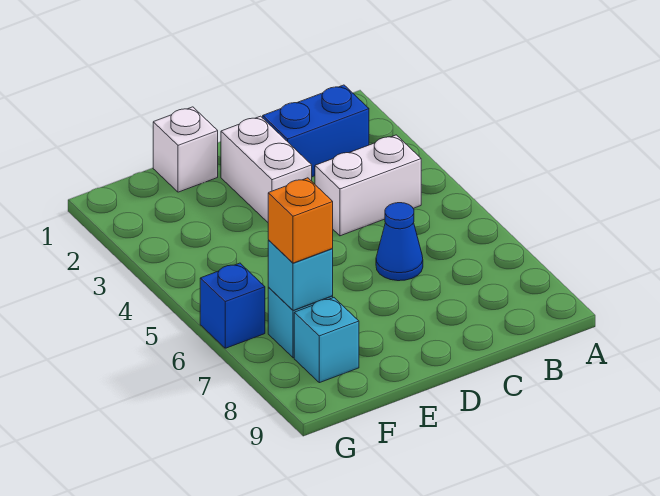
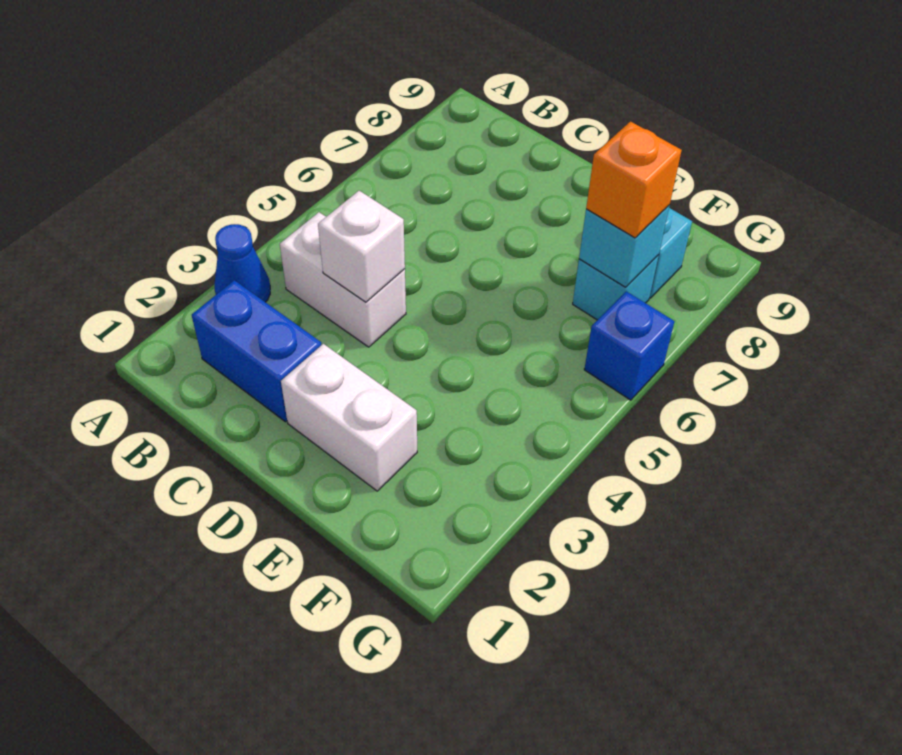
blue 1x1 cone [376,203,423,281] -> blue 1x1 cone moved to [215,224,270,302]
white 1x2 brick [221,116,312,222] -> white 1x2 brick turned to [281,344,417,491]
white 1x1 brick [153,107,218,192] -> white 1x1 brick moved to [318,191,405,302]

